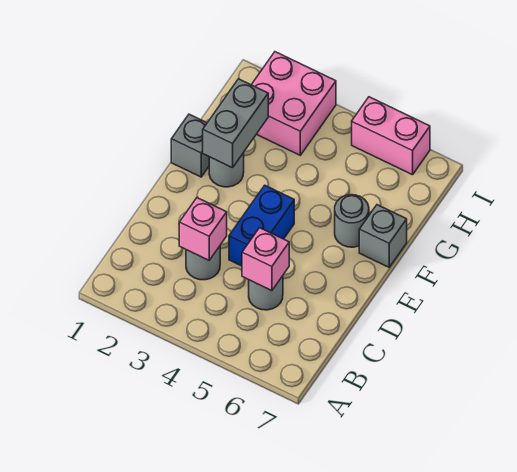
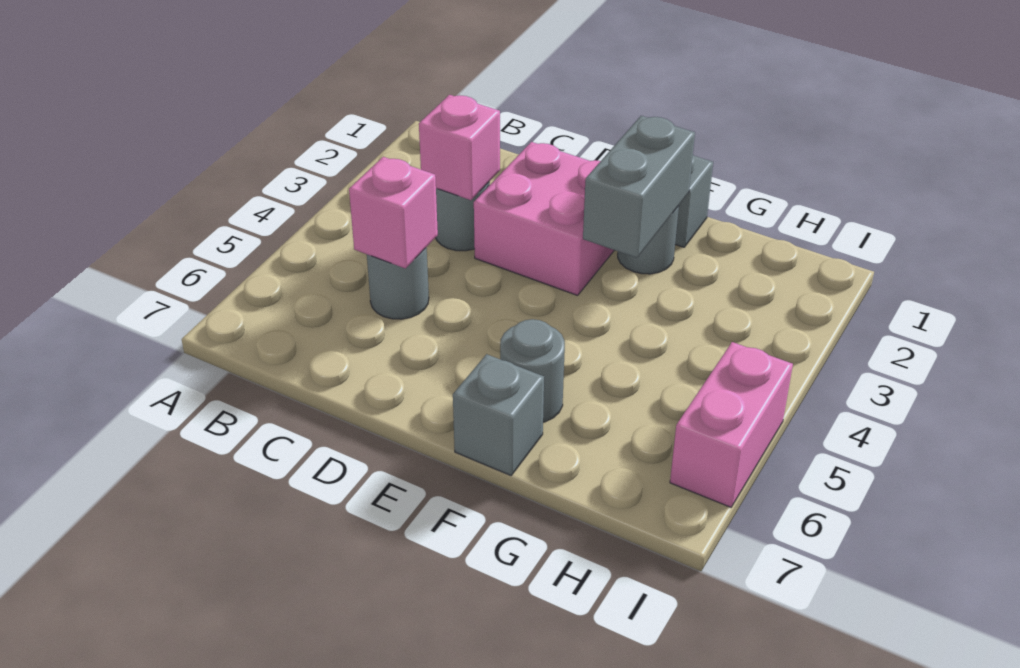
blue 1x2 brick [229,185,294,266] -> none
grey 1x2 brick [203,79,268,168] -> grey 1x2 brick turned to [583,116,695,258]
pink 2x2 brick [252,52,336,155] -> pink 2x2 brick moved to [474,142,614,295]

